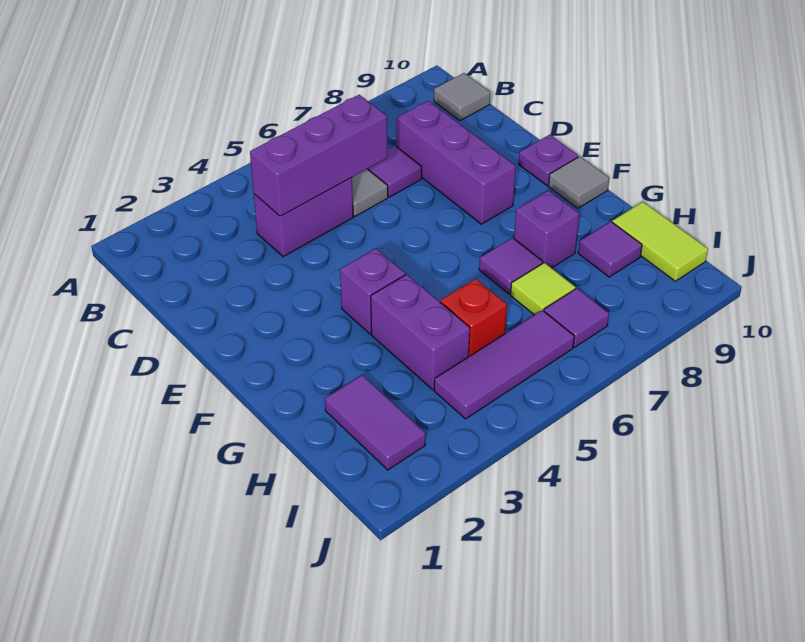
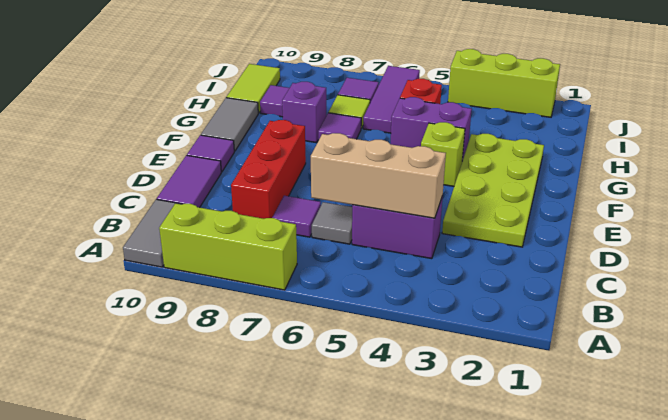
none -> lime 1x3 brick [159,203,297,290]
grey 1x1 tile [434,73,490,121] -> grey 1x2 tile [123,199,180,267]
purple 1x3 brick [250,95,387,216] -> tan 1x3 brick [311,133,446,218]
purple 1x3 brick [396,101,516,224] -> red 1x3 brick [231,120,306,219]
none -> lime 2x4 plate [442,134,544,247]
purple 1x1 plate [519,135,578,186] -> purple 1x1 tile [187,135,234,172]
purple 1x1 brick [340,248,405,334] -> lime 1x1 brick [421,122,465,186]
grey 1x1 tile [548,157,609,208] -> grey 1x2 tile [201,98,258,151]
purple 1x2 brick [371,274,470,390] -> purple 1x2 brick turned to [390,97,472,160]
purple 1x2 tile [325,375,426,470] -> purple 1x2 tile moved to [157,155,221,208]
purple 1x3 tile [434,310,574,419] -> purple 1x3 tile turned to [363,66,420,133]
none -> lime 1x3 brick [448,49,560,117]

